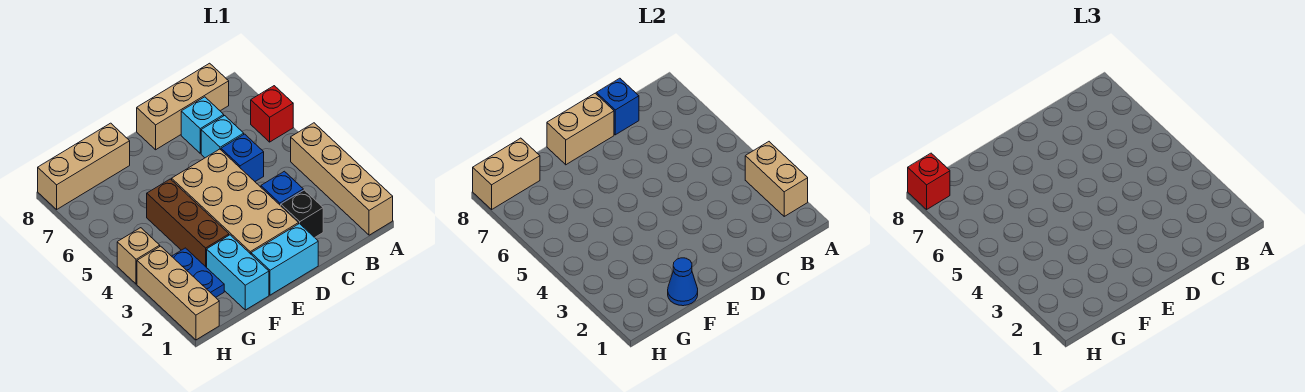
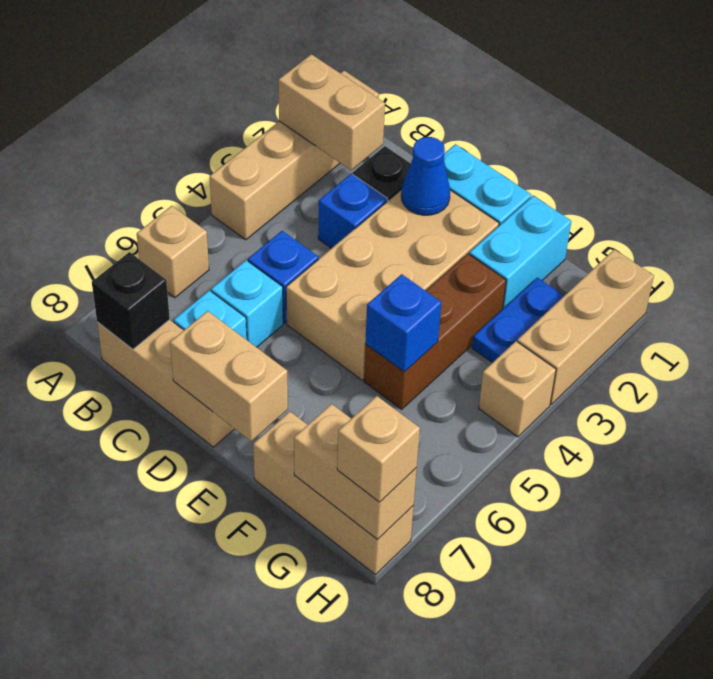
tan 1x2 brick [745,142,808,216] -> tan 1x2 brick turned to [279,54,385,170]
red 1x1 brick [251,86,293,142] -> tan 1x1 brick [137,206,209,298]
none -> black 1x1 brick [92,252,170,349]
blue 1x1 brick [596,78,639,135] -> blue 1x1 brick moved to [365,274,441,372]
blue 1x1 cone [668,258,698,306] -> blue 1x1 cone moved to [401,137,450,215]
red 1x1 brick [908,153,950,209] -> tan 1x1 brick [337,396,420,502]

